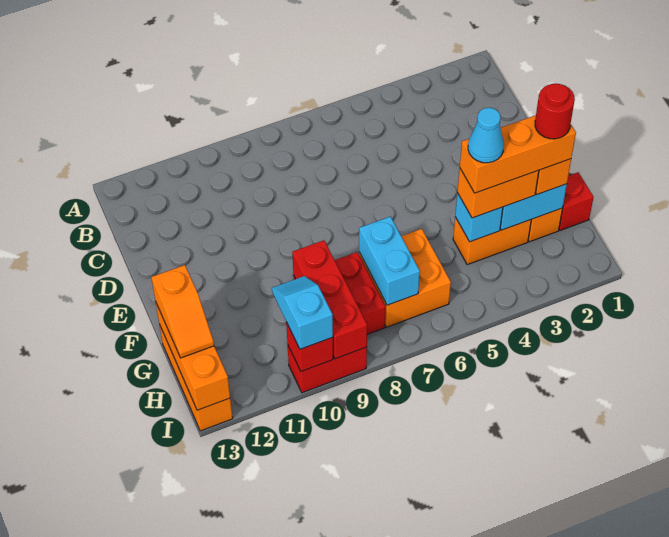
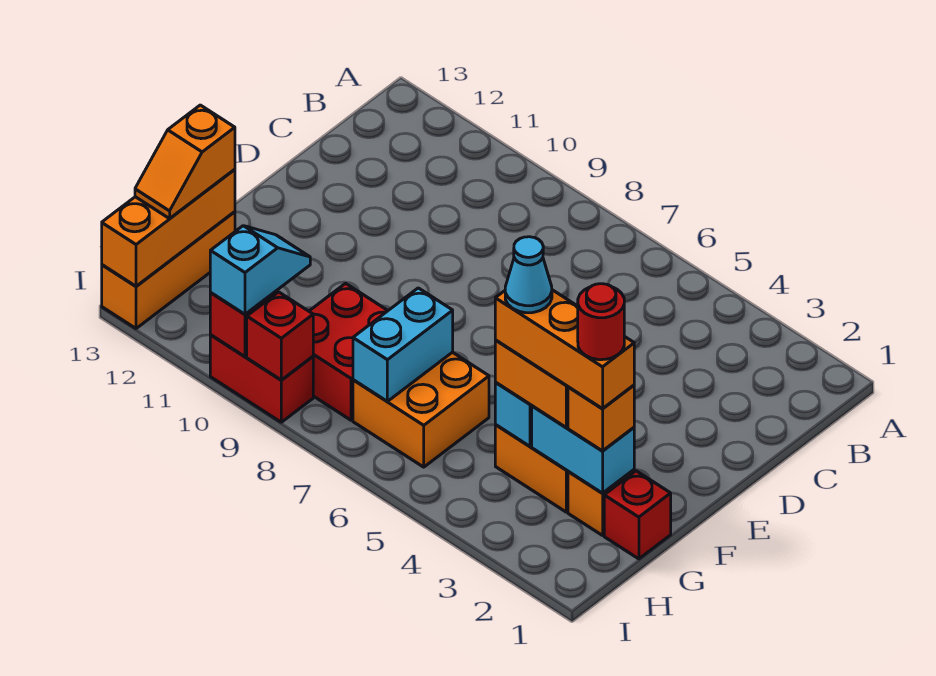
red 1x3 brick [292,240,367,359] -> red 1x1 brick [247,292,313,380]

